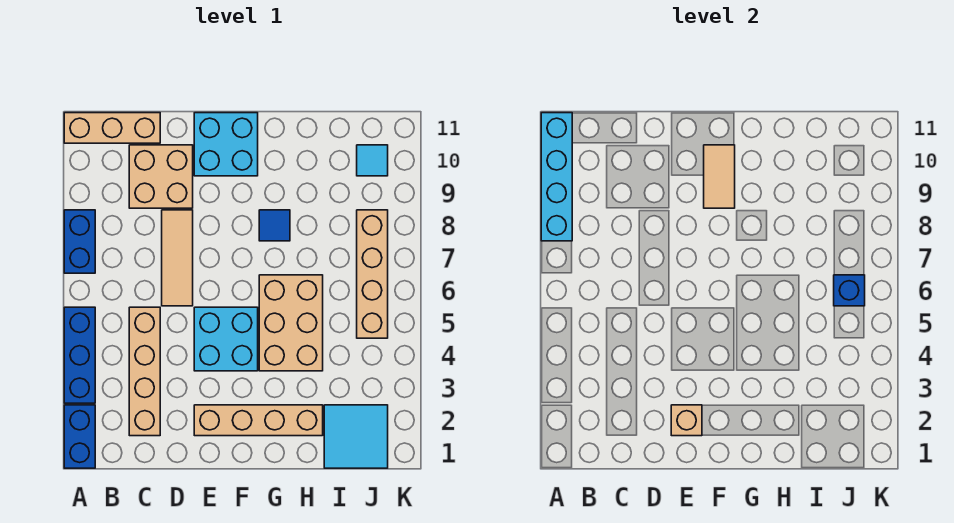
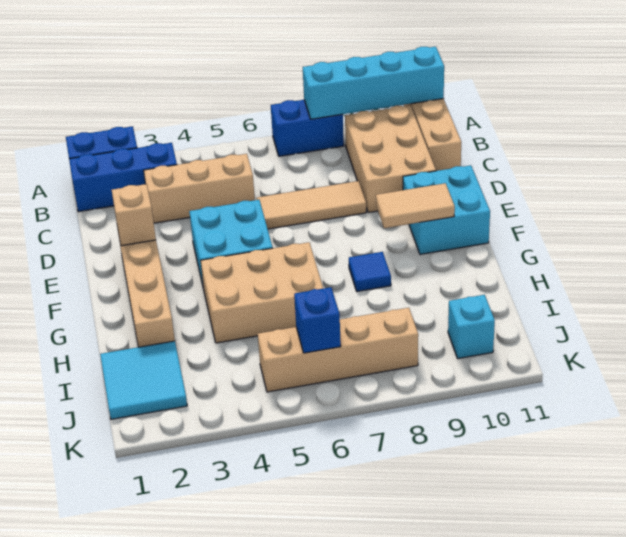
blue 1x3 brick [64,307,95,403] -> blue 1x3 brick moved to [69,143,177,212]
tan 1x4 brick [129,307,160,436] -> tan 1x3 brick [144,154,255,223]
tan 2x2 brick [129,145,193,208] -> tan 2x3 brick [345,105,436,213]
cyan 1x1 tile [357,145,388,176] -> cyan 1x1 brick [448,295,495,359]

